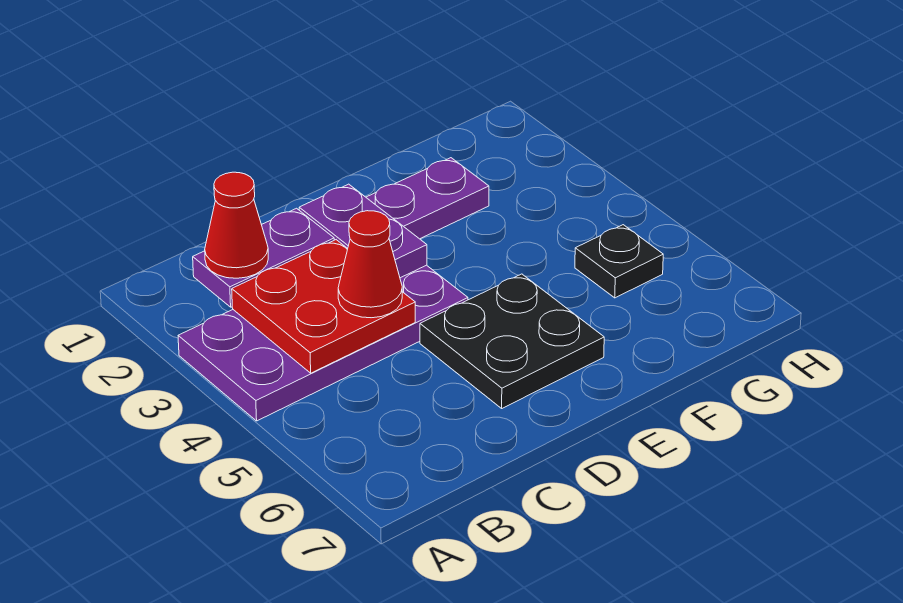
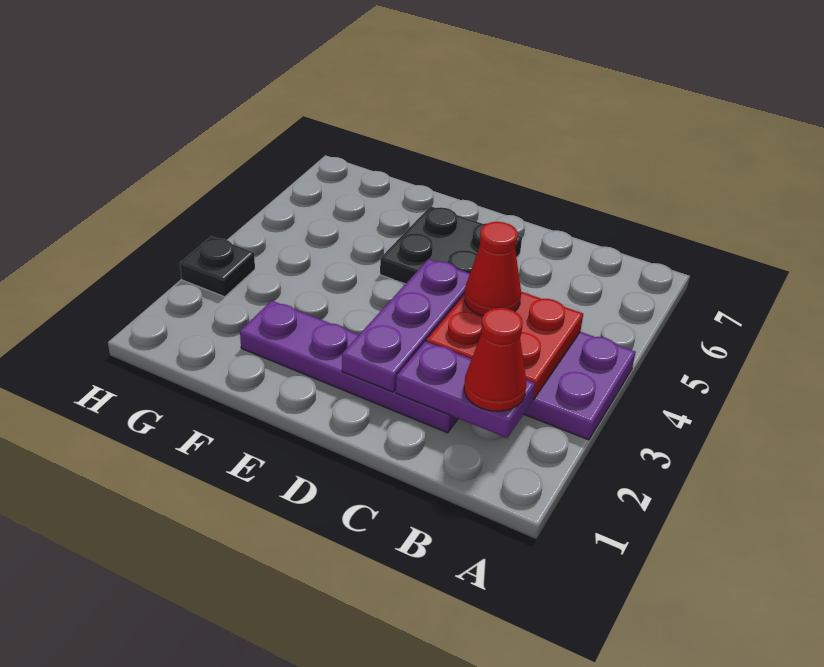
purple 1x2 plate [299,184,427,278] -> purple 1x3 plate [342,259,470,392]
black 1x1 plate [575,225,663,298] -> black 1x1 plate moved to [180,236,255,297]

